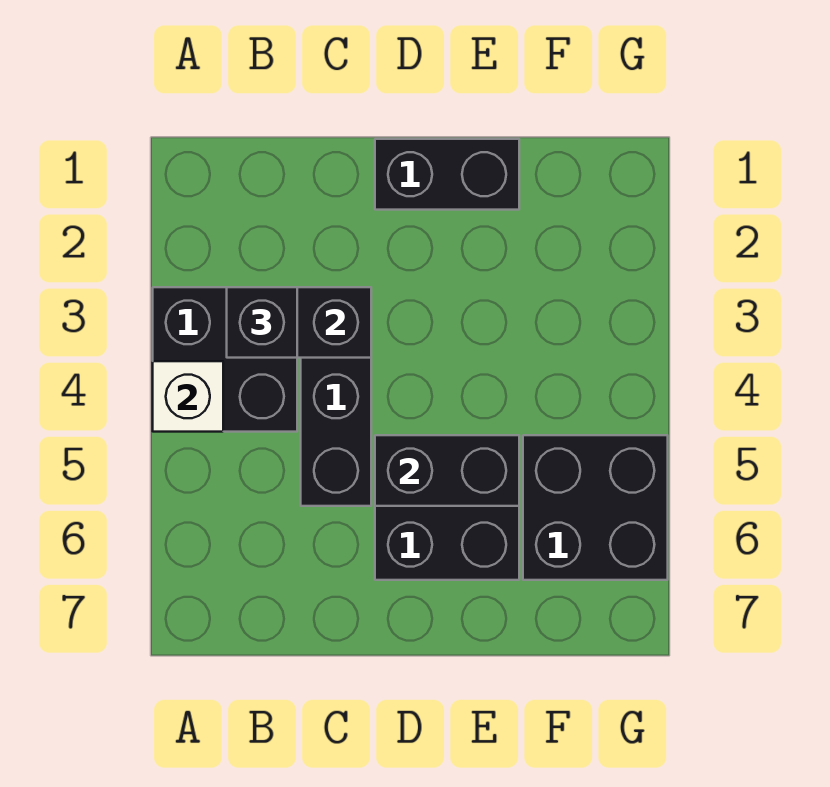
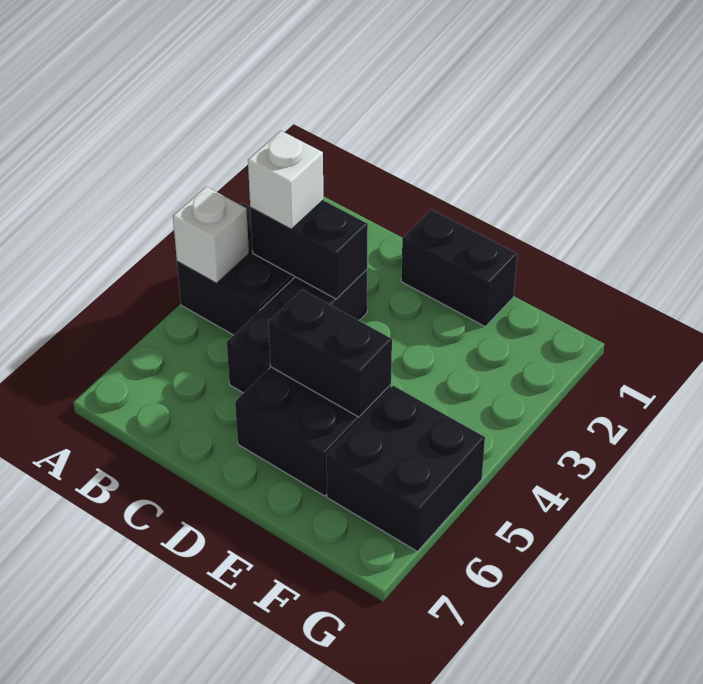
black 1x1 brick [227,287,297,358] -> white 1x1 brick [248,131,324,229]

